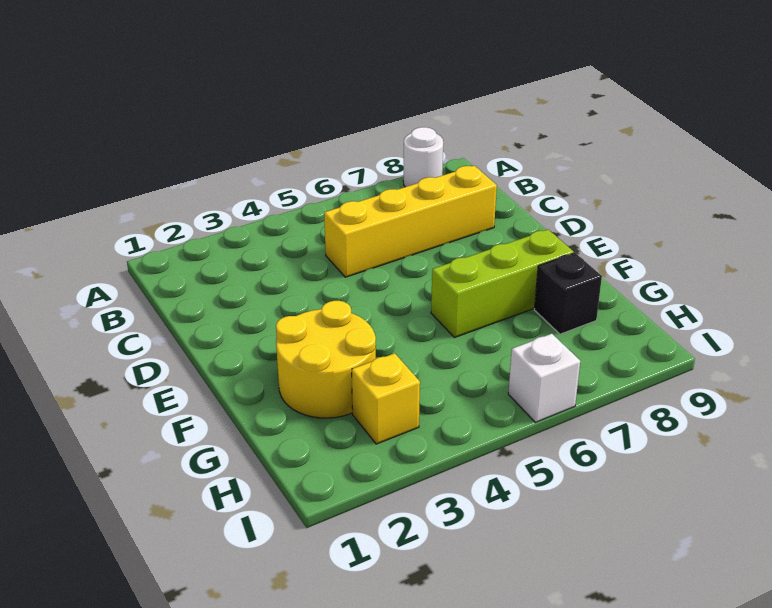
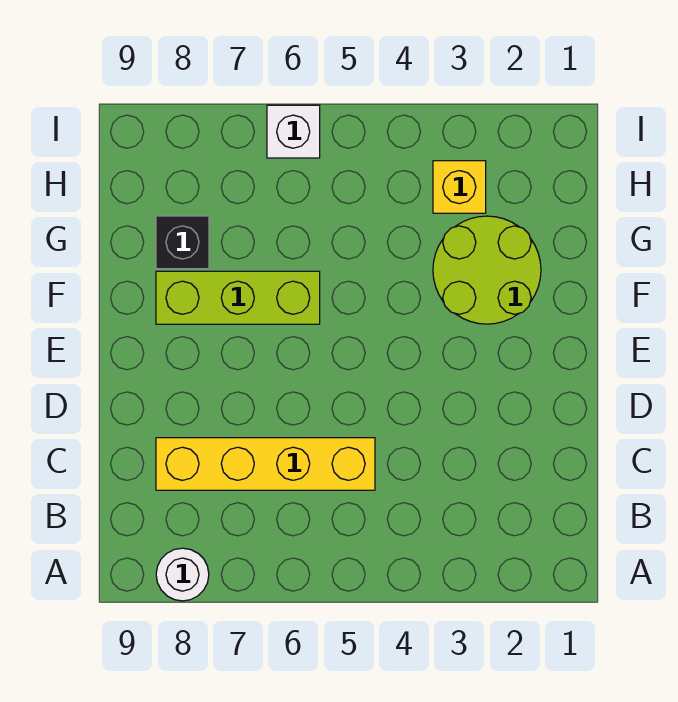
yellow 2x2 round brick [276,301,376,418] -> lime 2x2 round brick [433,216,541,324]

